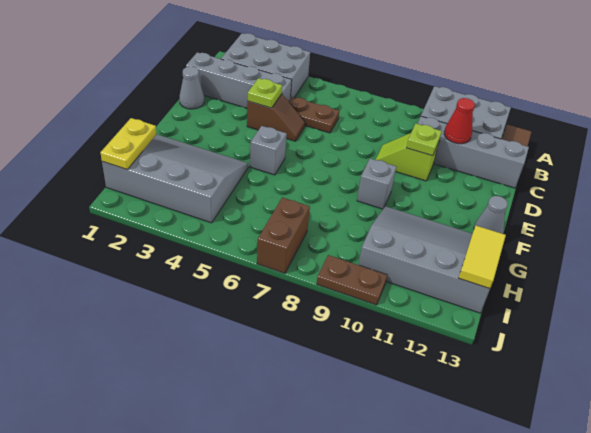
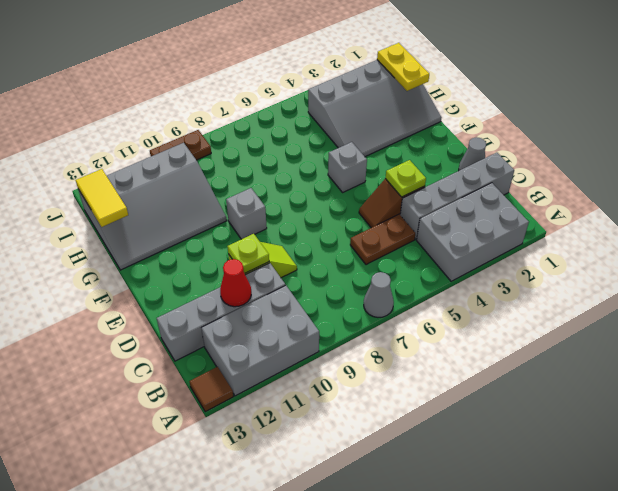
grey 1x1 cone [474,196,508,234] -> grey 1x1 cone moved to [364,272,394,317]
brown 1x2 brick [257,197,310,273] -> none

